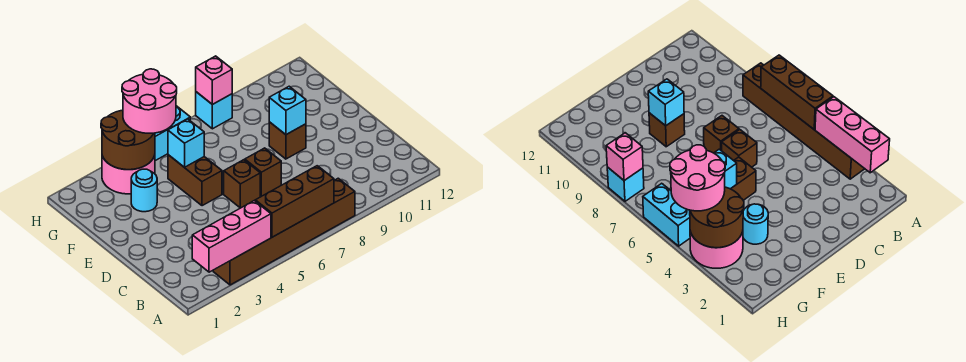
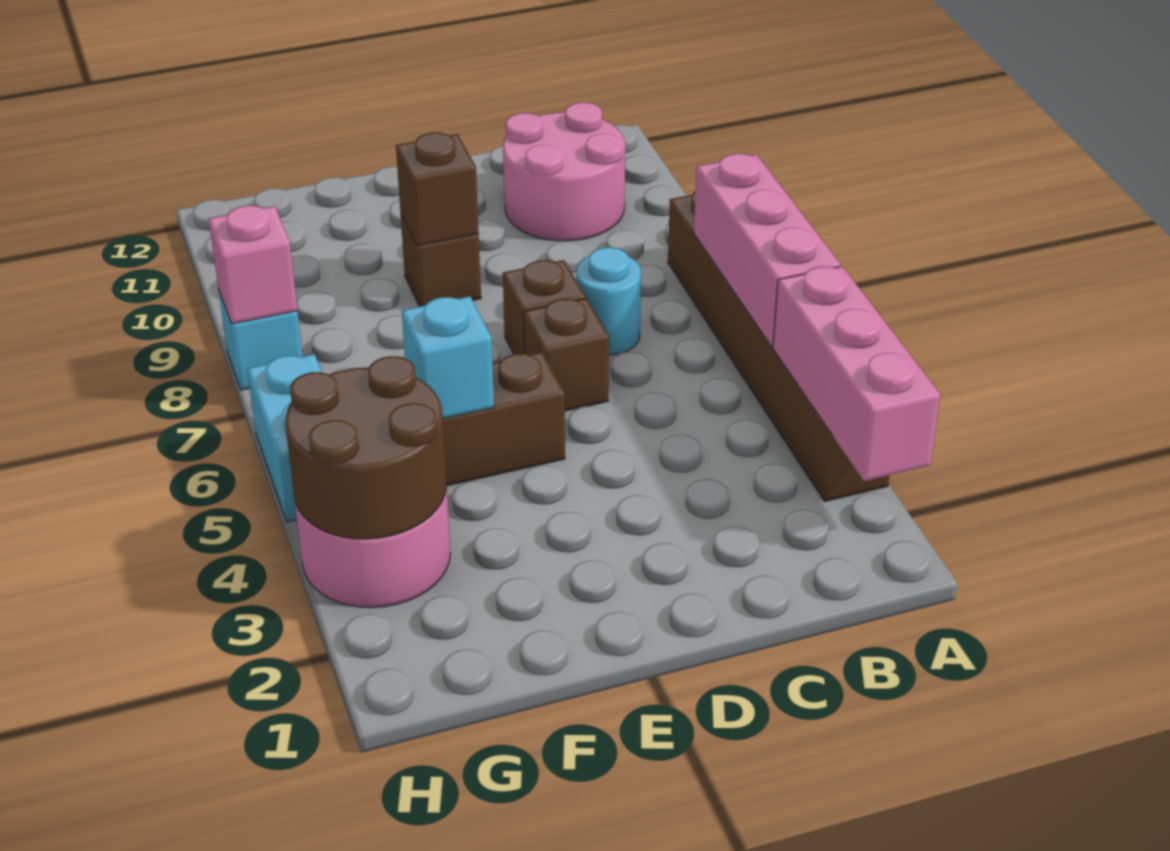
brown 1x3 brick [255,166,334,237] -> pink 1x3 brick [694,154,841,347]
cyan 1x1 brick [269,86,306,135] -> brown 1x1 brick [396,133,479,246]
cyan 1x1 round brick [131,169,157,212] -> cyan 1x1 round brick moved to [576,247,641,355]
pink 2x2 round brick [122,69,177,133] -> pink 2x2 round brick moved to [503,102,625,241]

